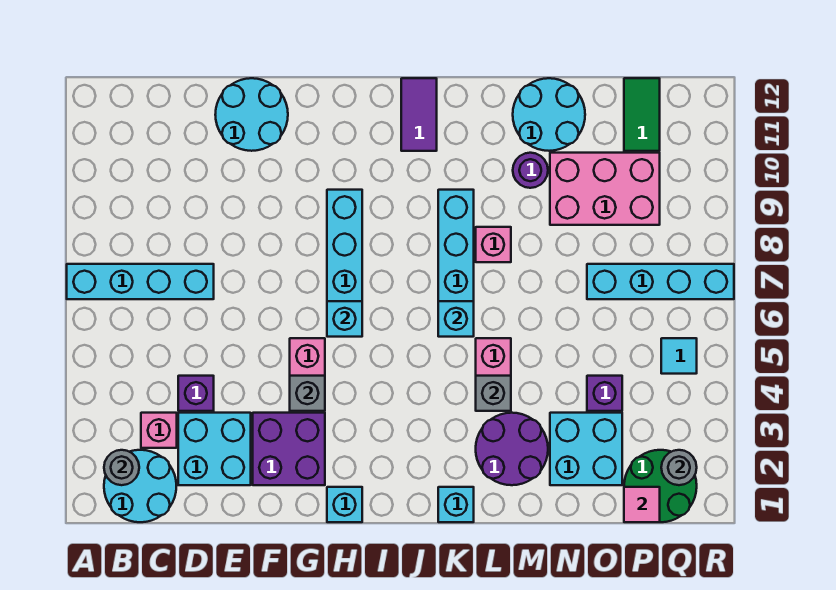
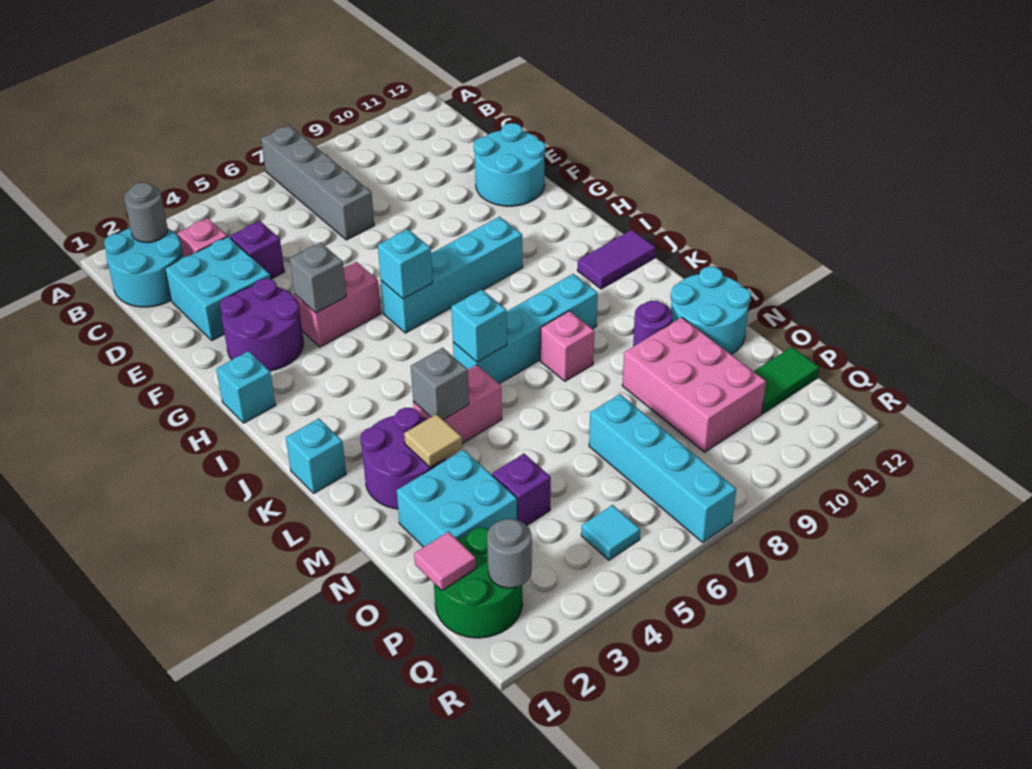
cyan 1x4 brick [67,264,214,299] -> grey 1x4 brick [261,125,374,240]
purple 2x2 brick [253,413,325,485] -> purple 2x2 round brick [220,278,303,371]
none -> tan 1x1 tile [404,414,462,467]

